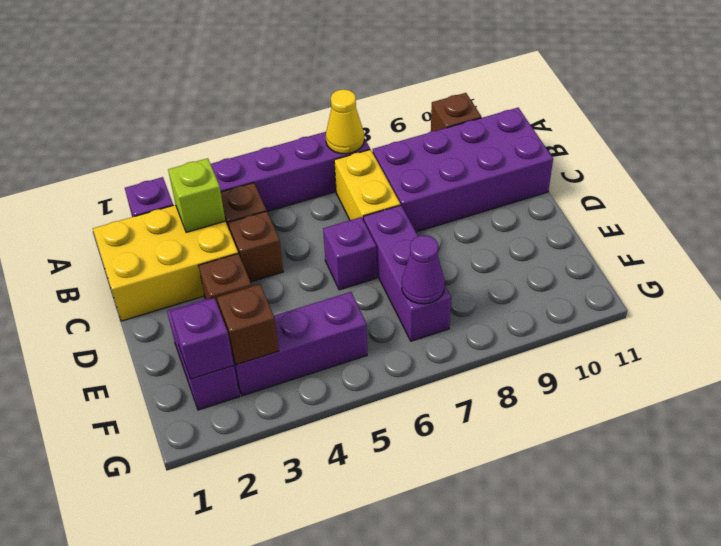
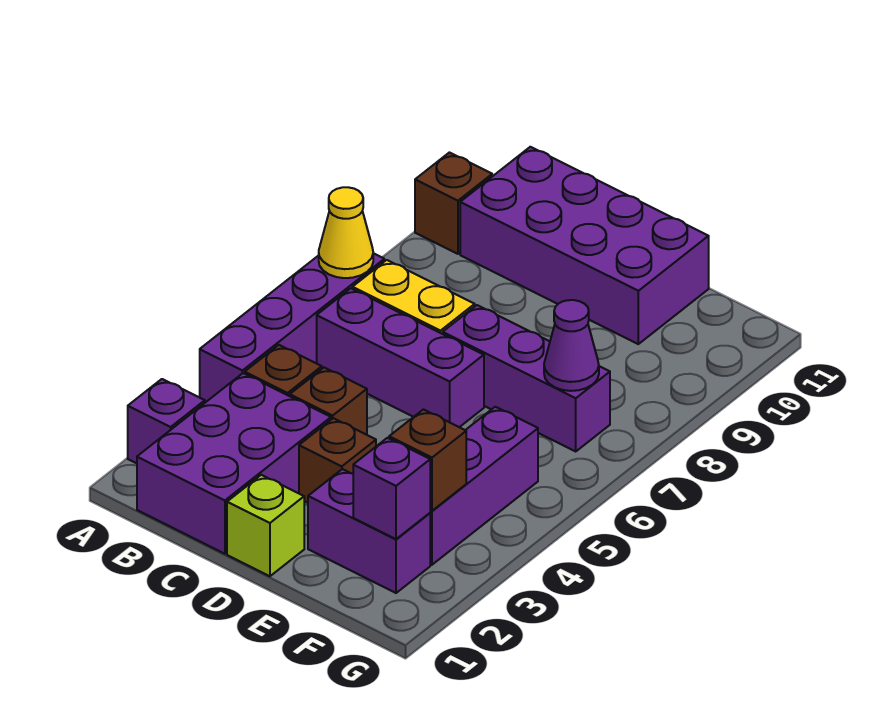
yellow 2x3 brick [93,205,238,321] -> purple 2x3 brick [137,373,331,554]
lime 1x1 brick [168,158,225,232] -> lime 1x1 brick moved to [227,475,304,576]
purple 2x4 brick [373,108,553,232] -> purple 2x4 brick turned to [460,147,709,344]
purple 1x1 brick [323,217,377,290] -> purple 1x3 brick [317,288,484,427]

